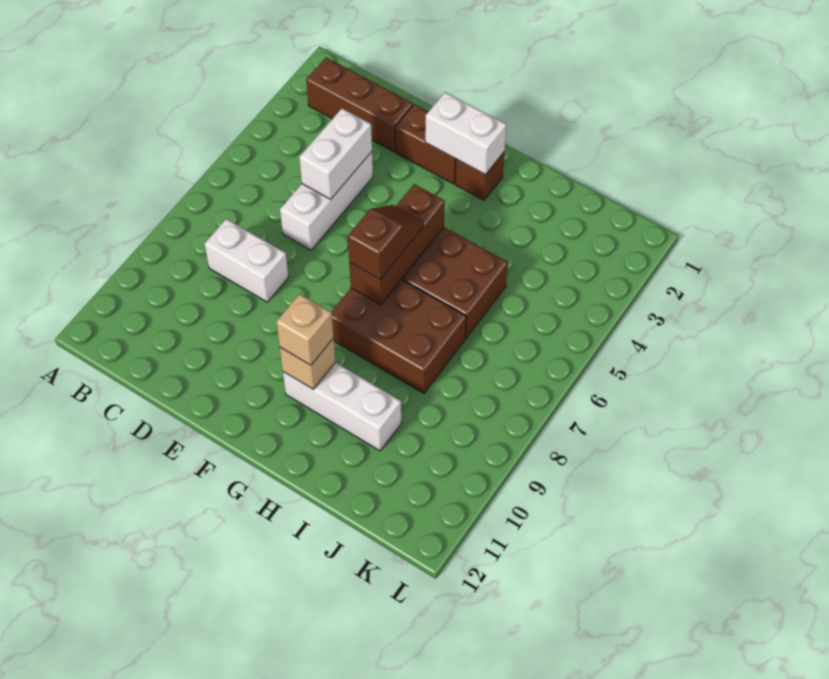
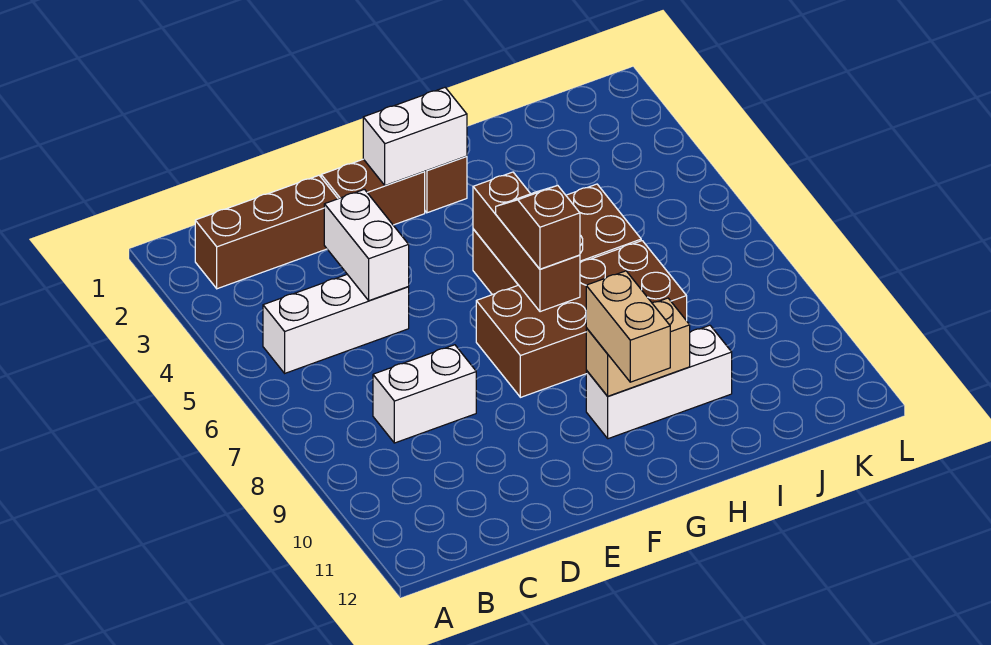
white 1x3 brick [280,152,373,250] -> white 1x3 brick turned to [263,274,409,373]
brown 2x3 brick [331,280,466,393] -> brown 2x4 brick [476,241,687,397]
tan 1x1 brick [280,338,335,389] -> tan 1x2 brick [586,298,690,396]
tan 1x1 brick [276,294,333,365] -> tan 1x2 brick [586,271,670,382]

